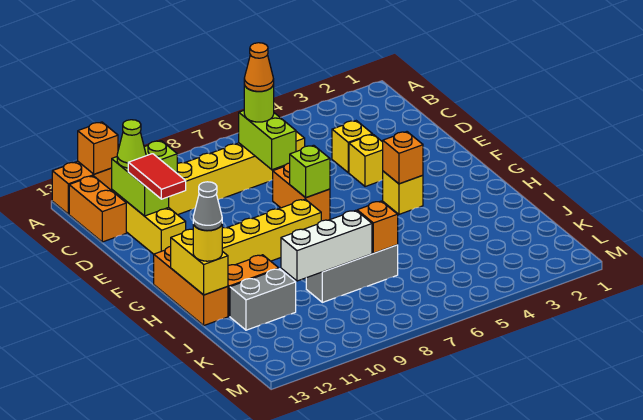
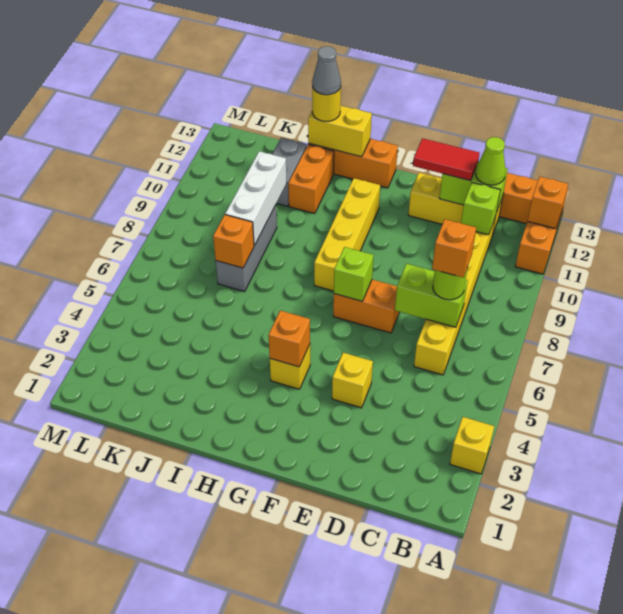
orange 1x1 cone [244,43,274,91] -> orange 1x1 brick [432,219,476,277]
yellow 1x1 brick [332,121,372,173] -> yellow 1x1 brick moved to [450,417,494,474]

